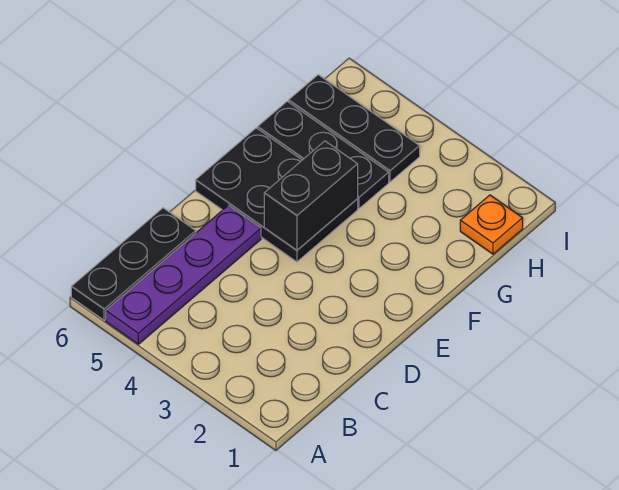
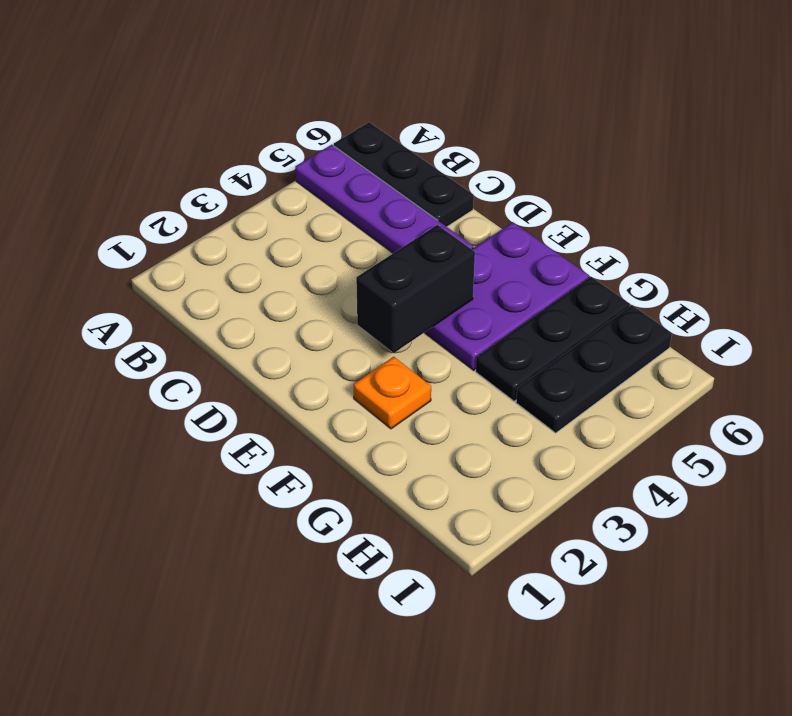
black 2x3 plate [196,128,358,262] -> purple 2x3 plate [424,222,589,370]
black 1x2 brick [264,141,358,250] -> black 1x2 brick turned to [356,225,475,353]
orange 1x1 plate [460,195,523,254] -> orange 1x1 plate moved to [353,357,431,429]

